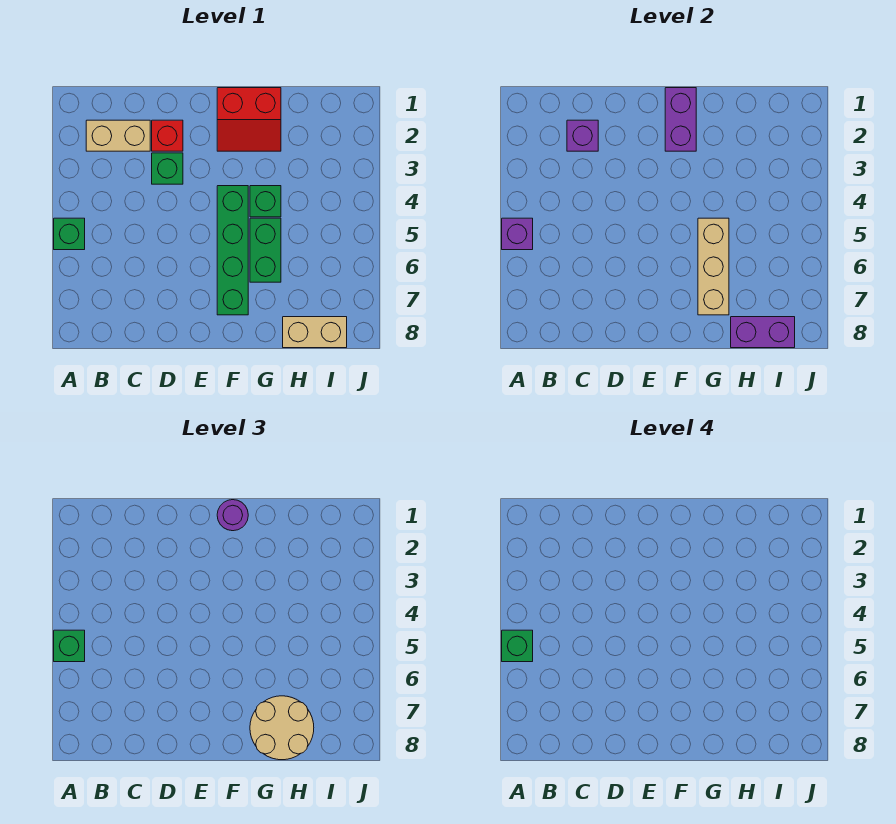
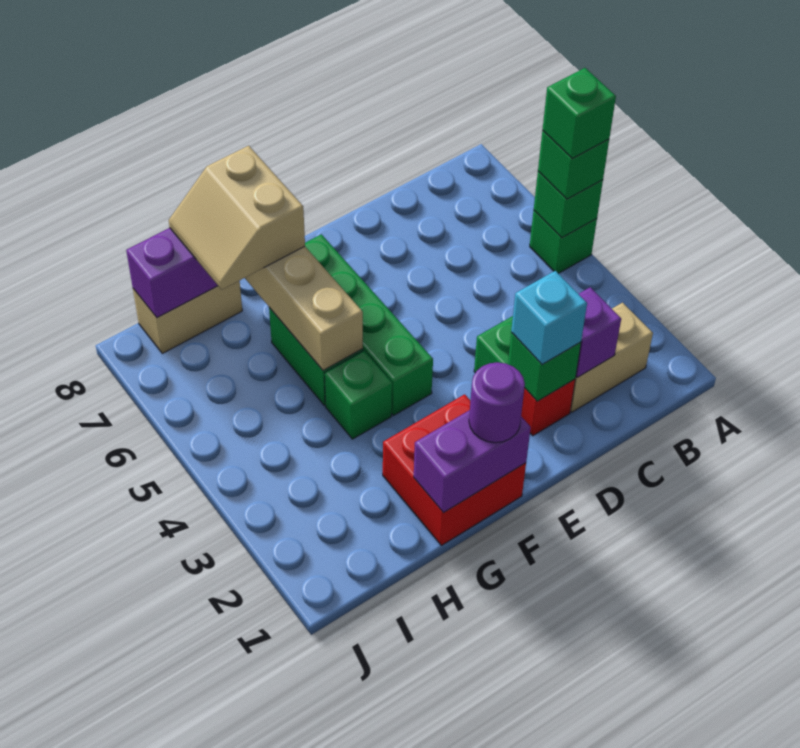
purple 1x1 brick [502,218,533,250] -> green 1x1 brick [534,171,603,238]
none -> green 1x1 brick [508,333,581,401]
none -> cyan 1x1 brick [511,271,587,365]
red 2x2 slope [217,88,281,151] -> red 2x2 brick [383,394,526,545]
purple 1x2 brick [665,88,696,151] -> purple 1x2 brick turned to [414,410,531,513]
tan 2x2 round brick [250,696,314,760] -> tan 2x2 slope [169,146,305,289]

